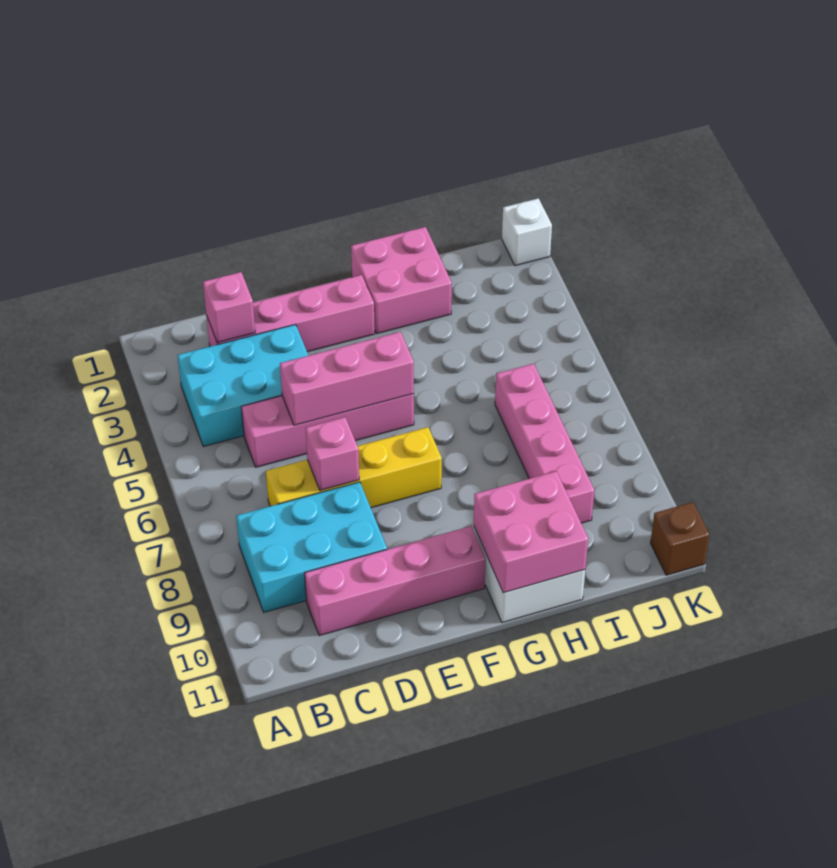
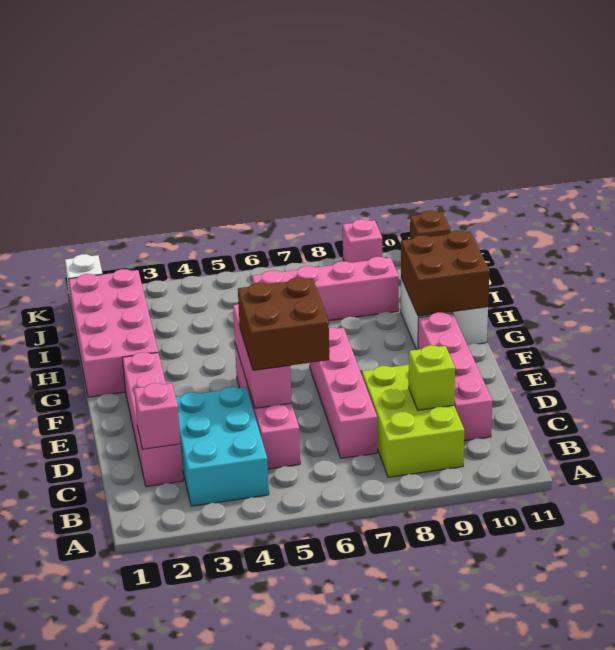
cyan 2x3 brick [236,482,387,612] -> lime 2x3 brick [362,365,464,477]
yellow 1x4 brick [266,427,442,508] -> pink 1x4 brick [310,327,377,458]
none -> lime 1x1 brick [409,345,455,410]
none -> brown 2x2 brick [238,278,329,370]
pink 1x1 brick [306,417,359,491] -> pink 1x1 brick moved to [343,219,382,263]
pink 2x2 brick [351,227,452,334] -> pink 2x4 brick [69,269,158,397]
pink 2x2 brick [474,471,588,593] -> brown 2x2 brick [401,231,490,316]

